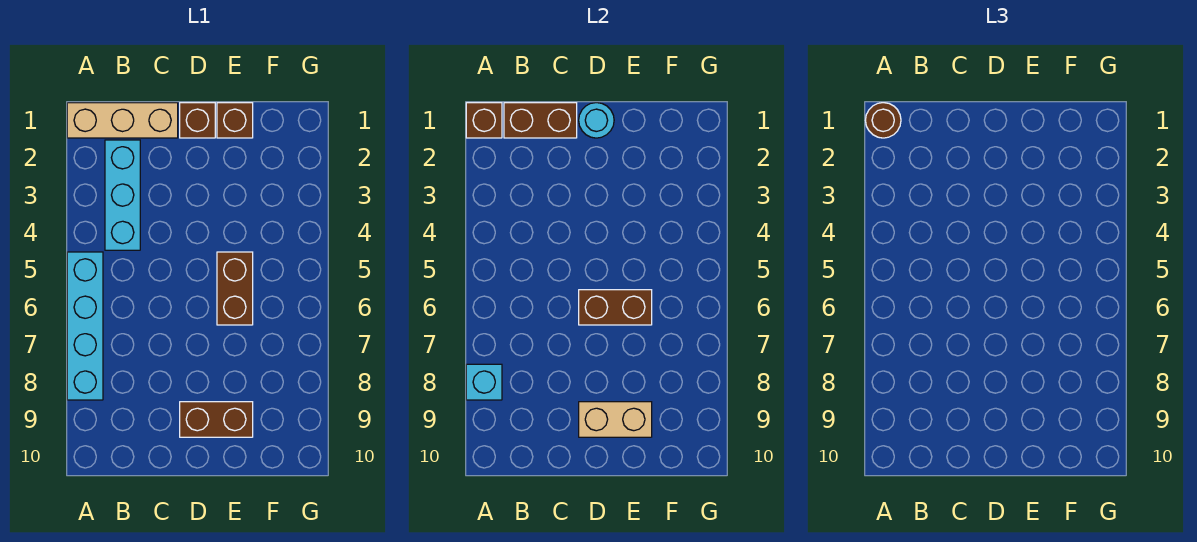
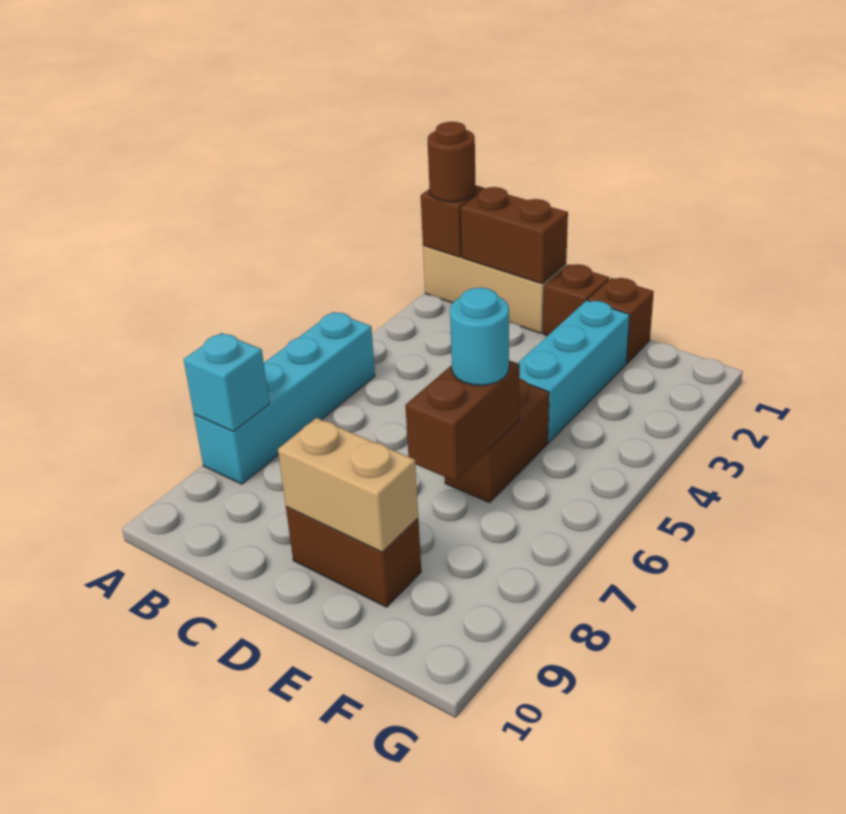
cyan 1x3 brick [105,140,140,250] -> cyan 1x3 brick moved to [518,300,630,442]
cyan 1x1 round brick [579,103,614,138] -> cyan 1x1 round brick moved to [450,288,509,385]
brown 1x2 brick [579,290,652,325] -> brown 1x2 brick turned to [405,360,520,481]

